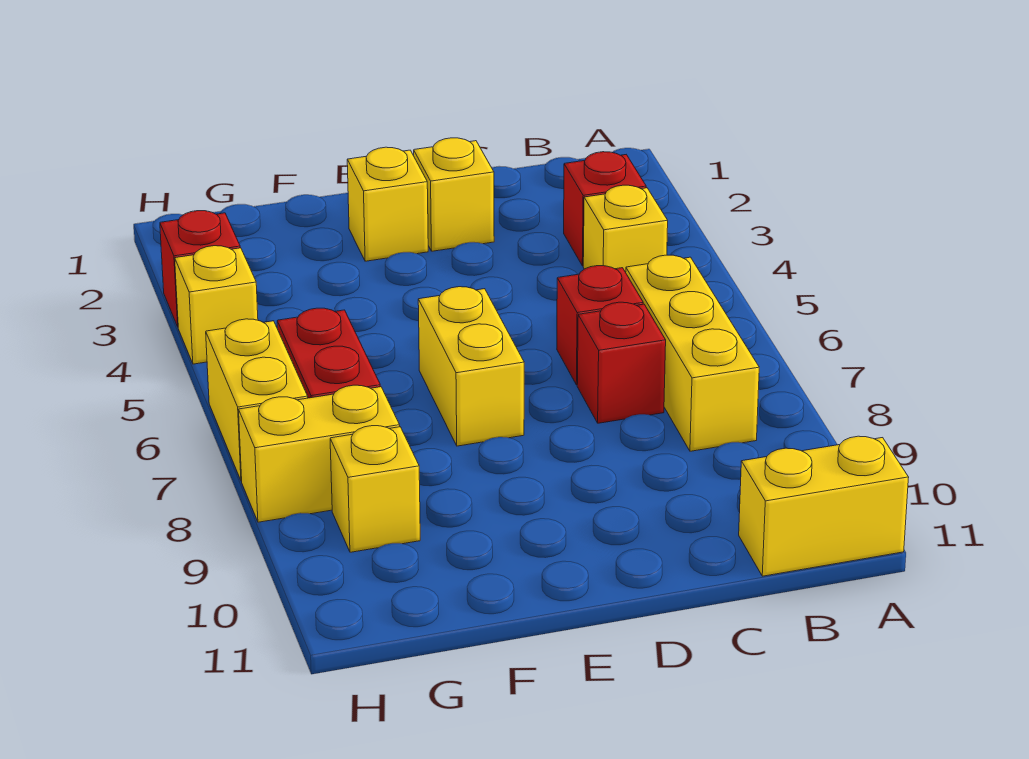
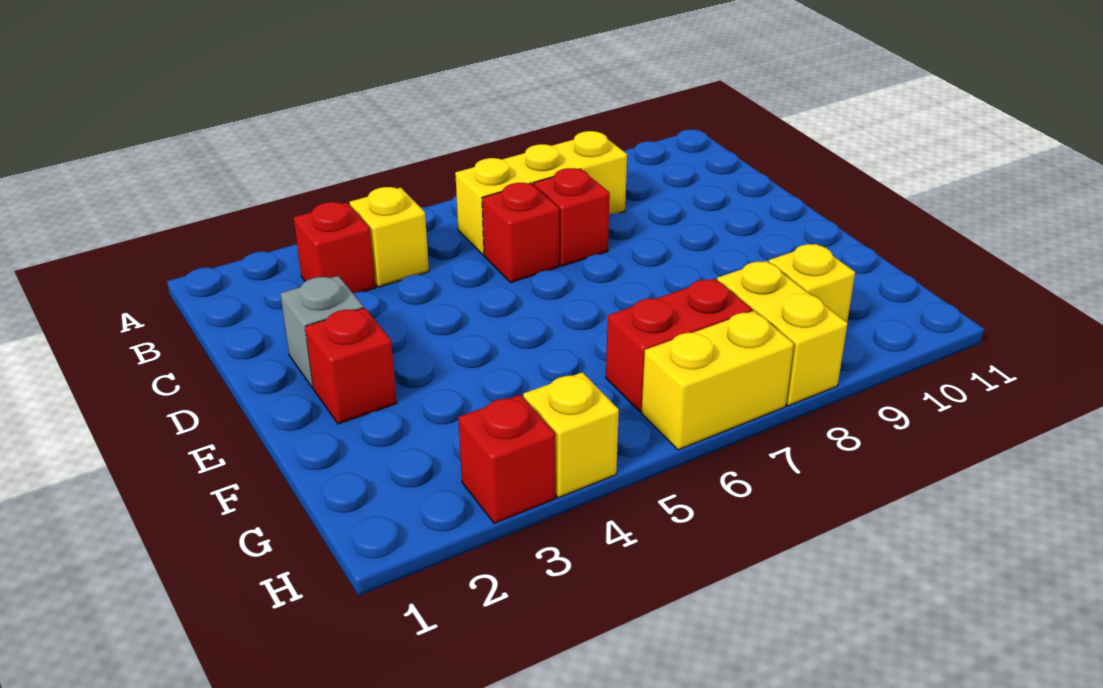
yellow 1x2 brick [739,436,909,576] -> none
yellow 1x1 brick [414,138,494,251] -> grey 1x1 brick [280,276,363,388]
yellow 1x1 brick [347,147,428,261] -> red 1x1 brick [305,308,397,424]
yellow 1x2 brick [418,287,524,446] -> none

